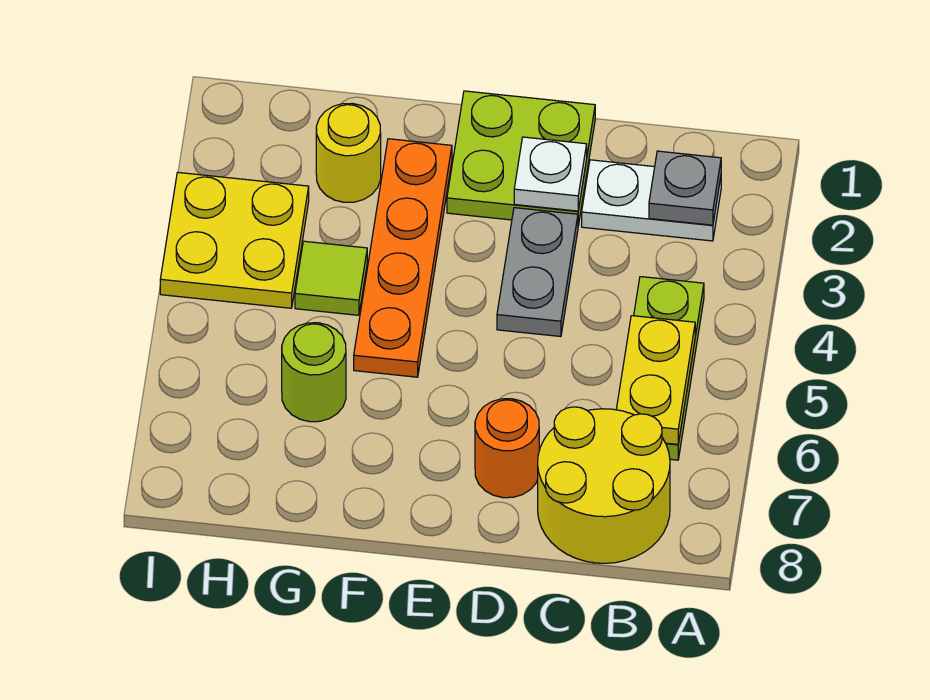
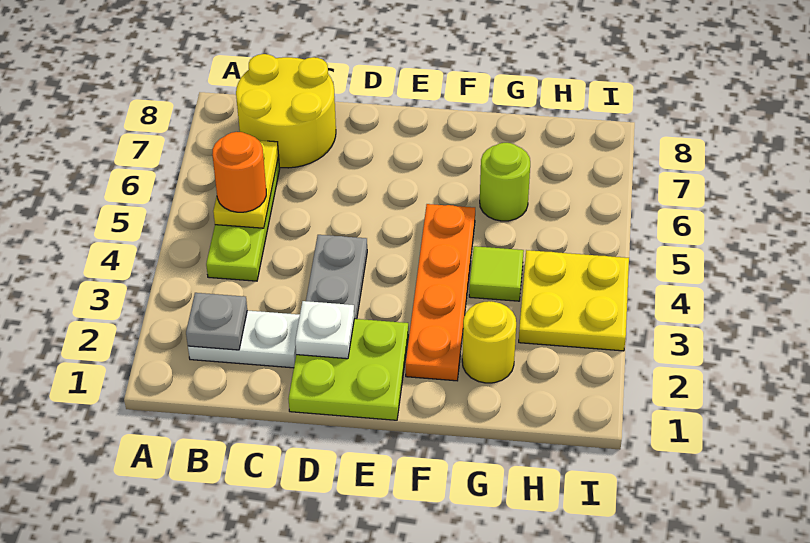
orange 1x1 round brick [475,399,539,498] -> orange 1x1 round brick moved to [212,132,266,212]

